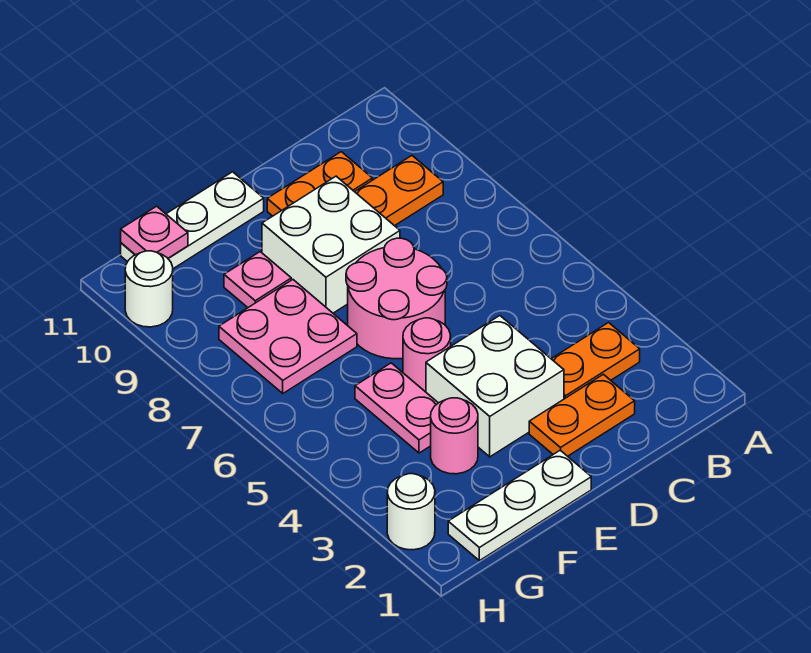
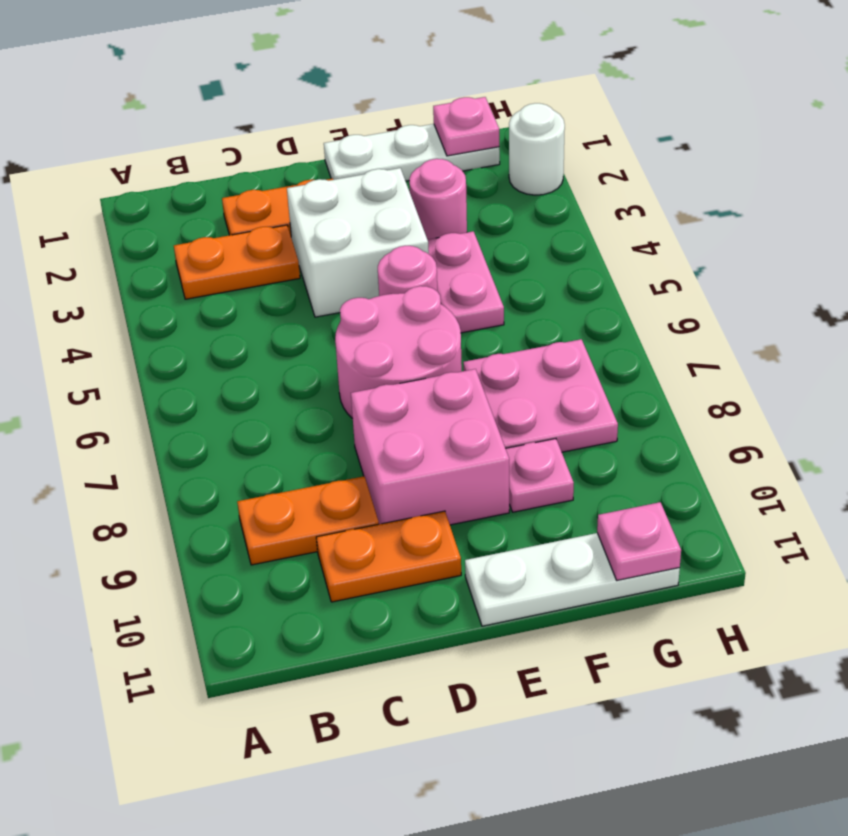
white 2x2 brick [262,176,400,313] -> pink 2x2 brick [351,369,509,525]
none -> pink 1x1 plate [433,97,499,156]
white 1x1 round brick [125,251,173,327] -> none

